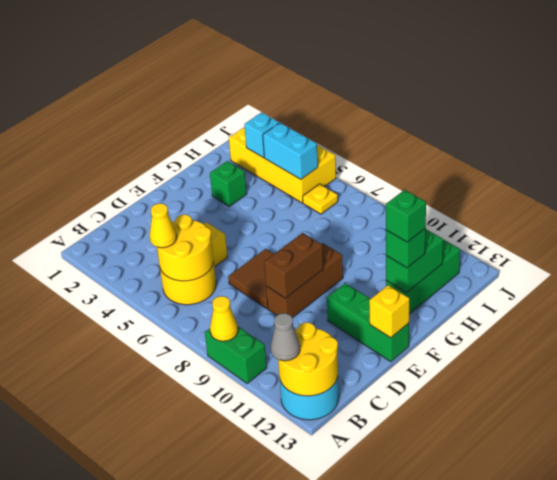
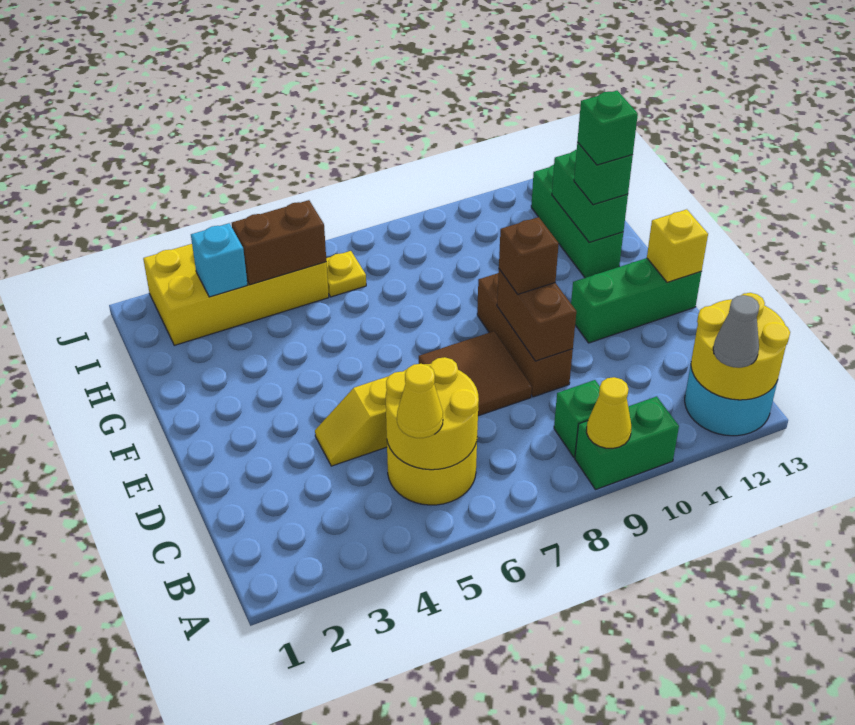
none -> brown 1x1 brick [499,217,559,294]
green 1x1 brick [210,161,247,206] -> green 1x1 brick moved to [554,380,600,458]
cyan 1x2 brick [263,123,318,179] -> brown 1x2 brick [232,200,326,285]

